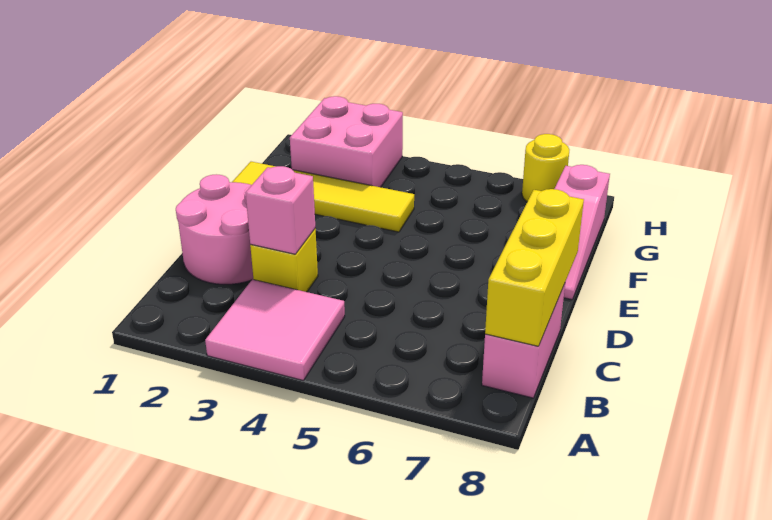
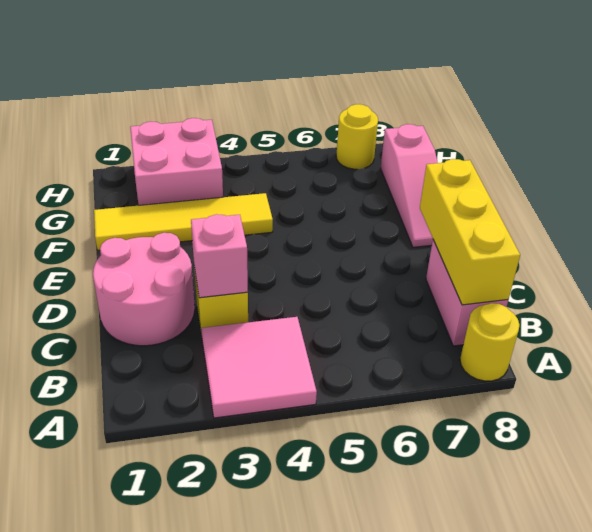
none -> yellow 1x1 round brick [460,303,519,381]

